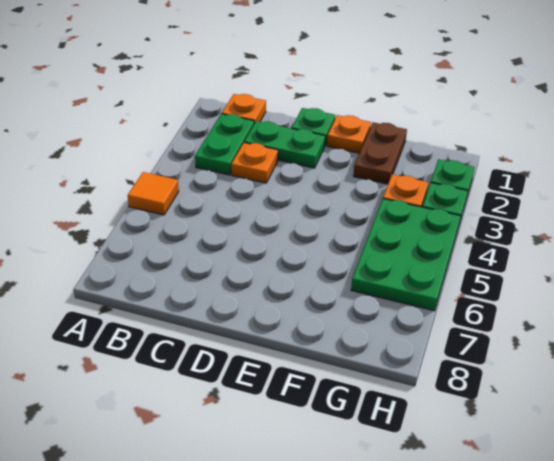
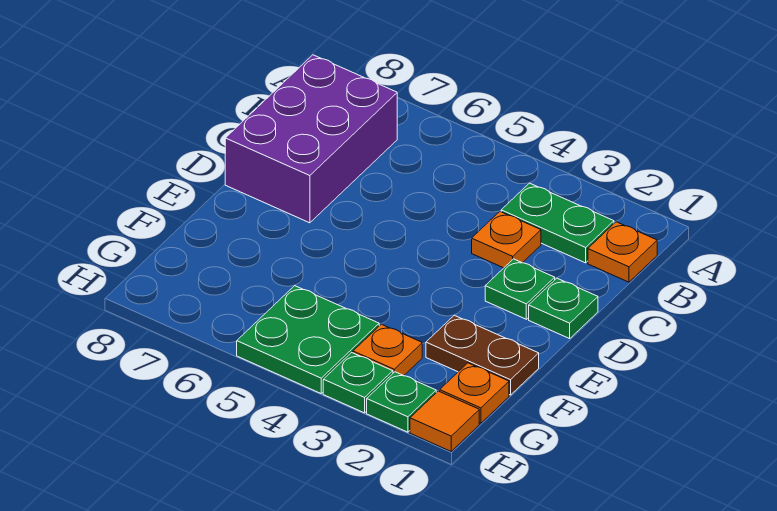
orange 1x1 tile [128,172,179,215] -> orange 1x1 tile moved to [410,391,479,451]
none -> purple 2x3 brick [225,55,397,223]
green 1x2 plate [244,121,325,168] -> green 1x1 plate [485,259,555,319]
orange 1x1 plate [327,115,371,153] -> orange 1x1 plate moved to [440,363,509,423]
green 2x3 plate [351,199,461,311] -> green 2x2 plate [237,286,379,393]

